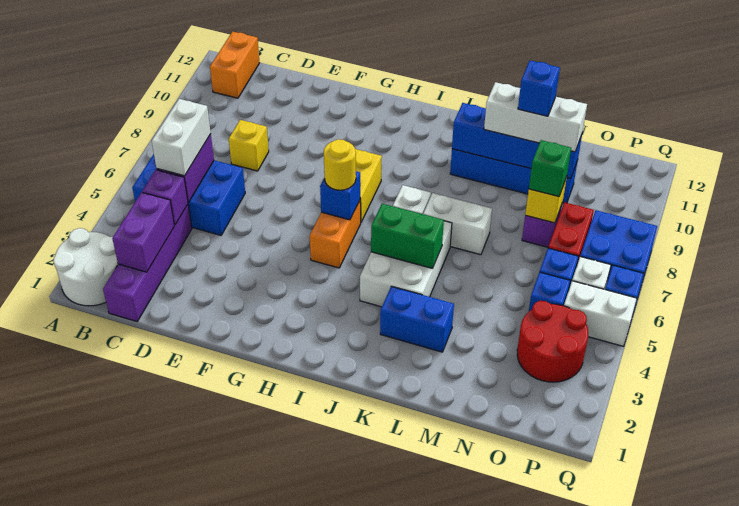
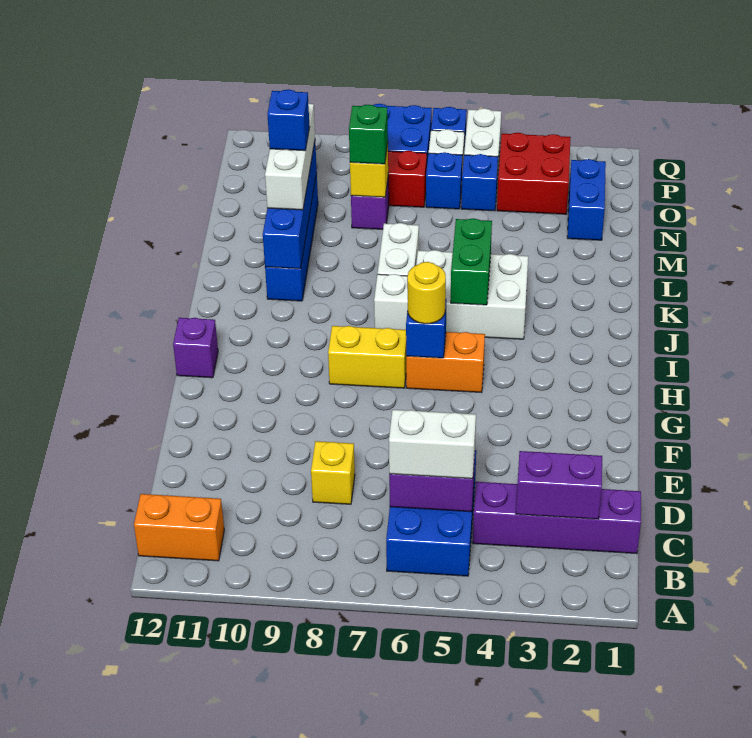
white 2x2 round brick [53,228,118,306] -> none
purple 1x1 brick [142,170,188,225] -> purple 1x1 brick moved to [173,318,218,378]
blue 1x2 brick [380,286,454,352] -> blue 1x2 brick moved to [567,159,606,240]
red 2x2 round brick [517,301,588,382] -> red 2x2 brick [497,133,571,214]

